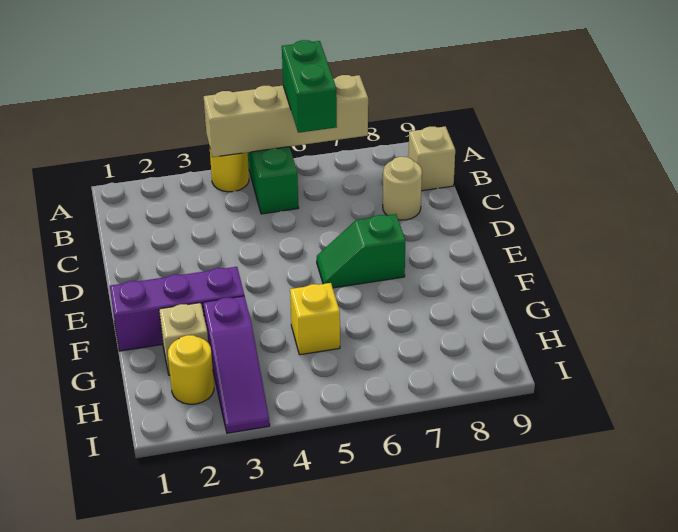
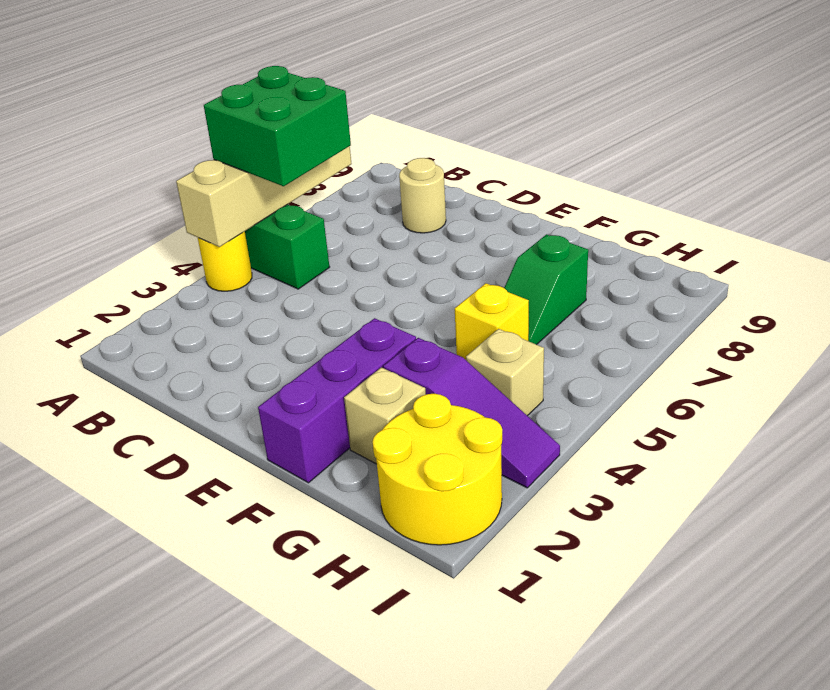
green 1x2 brick [282,40,337,133] -> green 2x2 brick [204,66,351,186]
tan 1x1 brick [408,126,455,191] -> tan 1x1 brick moved to [466,329,544,416]
green 1x2 slope [317,214,406,288] -> green 1x2 slope moved to [504,235,588,345]
yellow 1x1 round brick [168,335,214,404] -> yellow 2x2 round brick [373,394,502,545]

